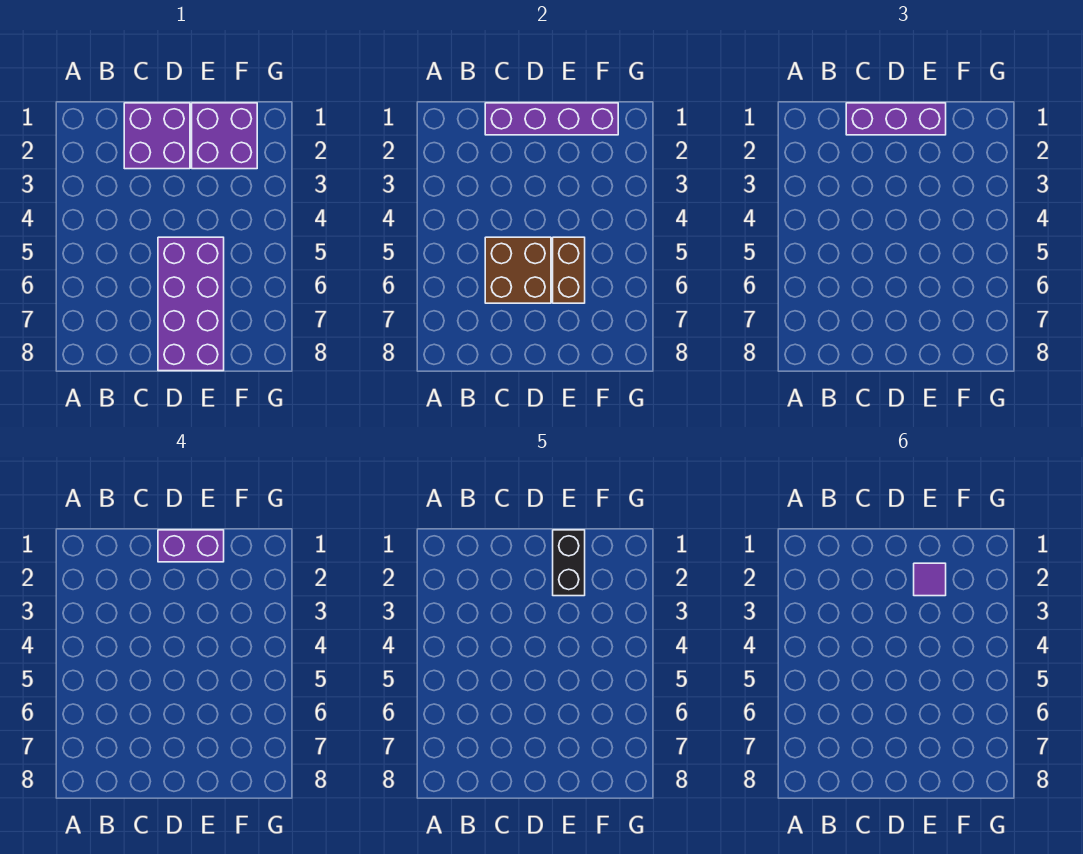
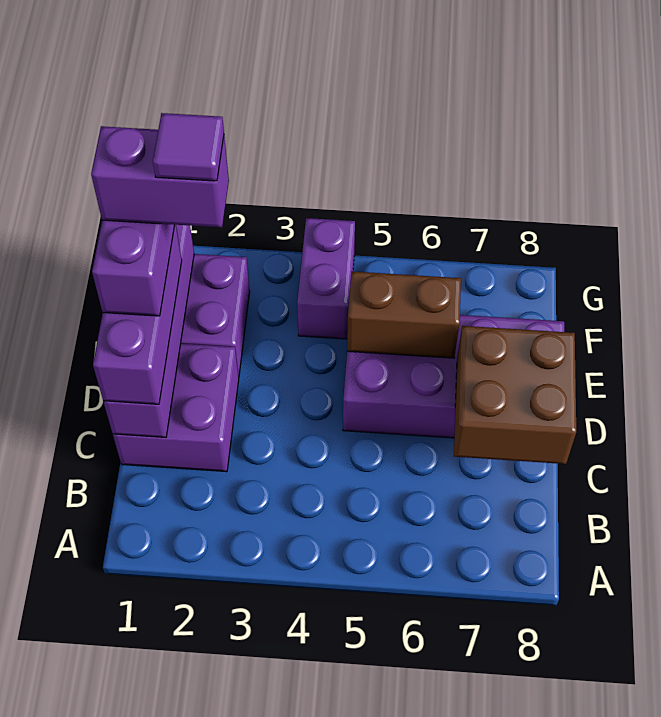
brown 2x2 brick [485,237,551,303] -> brown 2x2 brick moved to [454,326,576,464]
black 1x2 brick [553,530,585,596] -> purple 1x2 brick [91,126,229,227]
none -> purple 1x2 brick [297,218,355,339]

